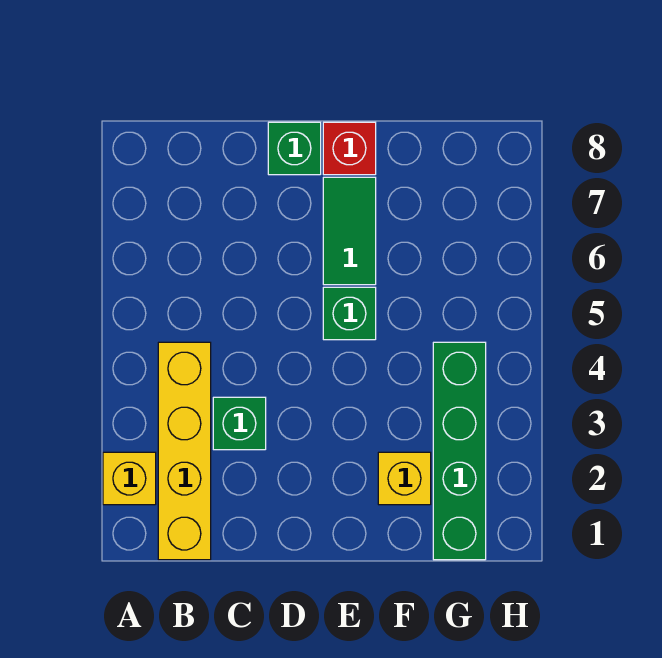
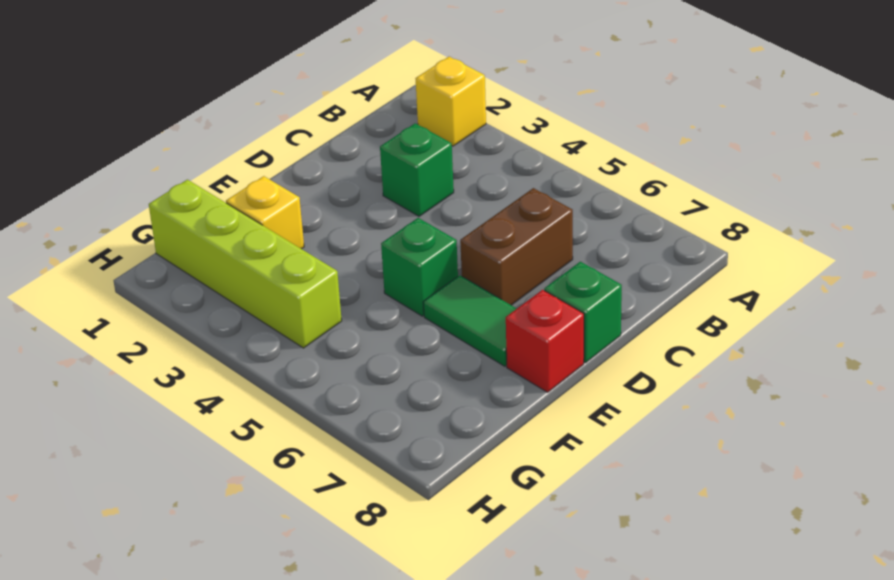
yellow 1x4 brick [158,342,211,560] -> none
none -> brown 1x2 brick [460,188,573,305]
green 1x4 brick [433,342,486,560] -> lime 1x4 brick [149,180,342,348]

